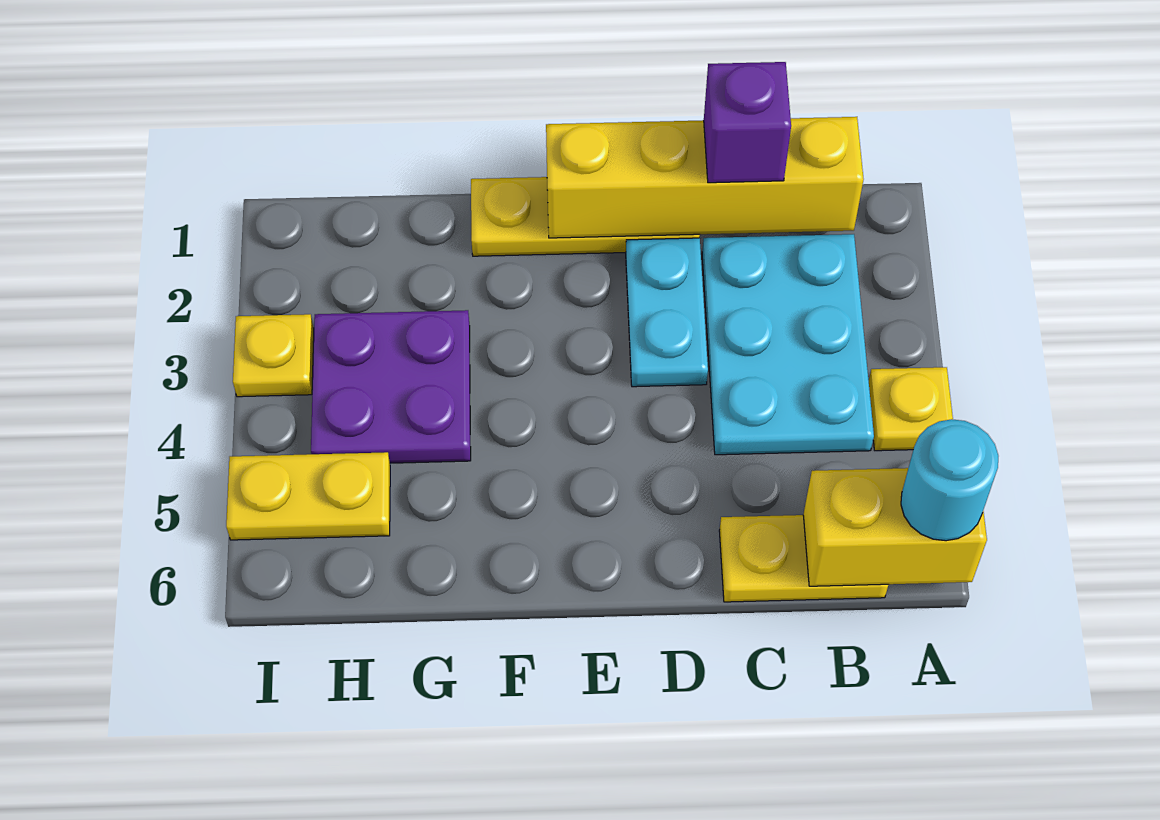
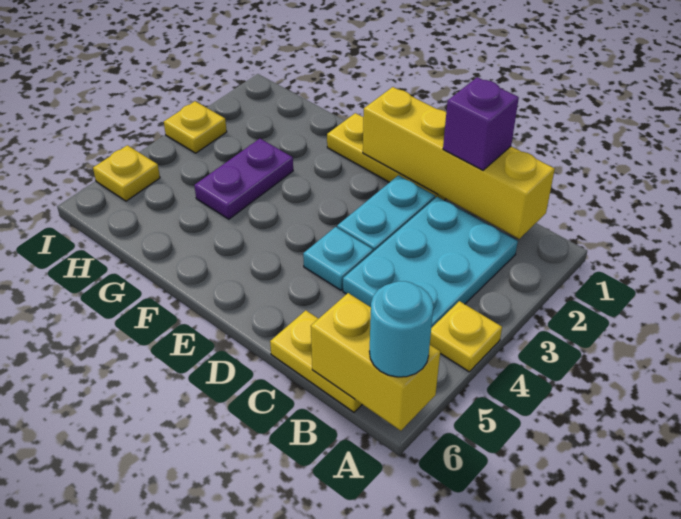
none -> cyan 1x1 plate [303,227,373,290]
purple 2x2 plate [311,310,471,463] -> purple 1x2 plate [194,139,293,219]
yellow 1x2 plate [226,452,390,540] -> yellow 1x1 plate [93,145,160,201]

